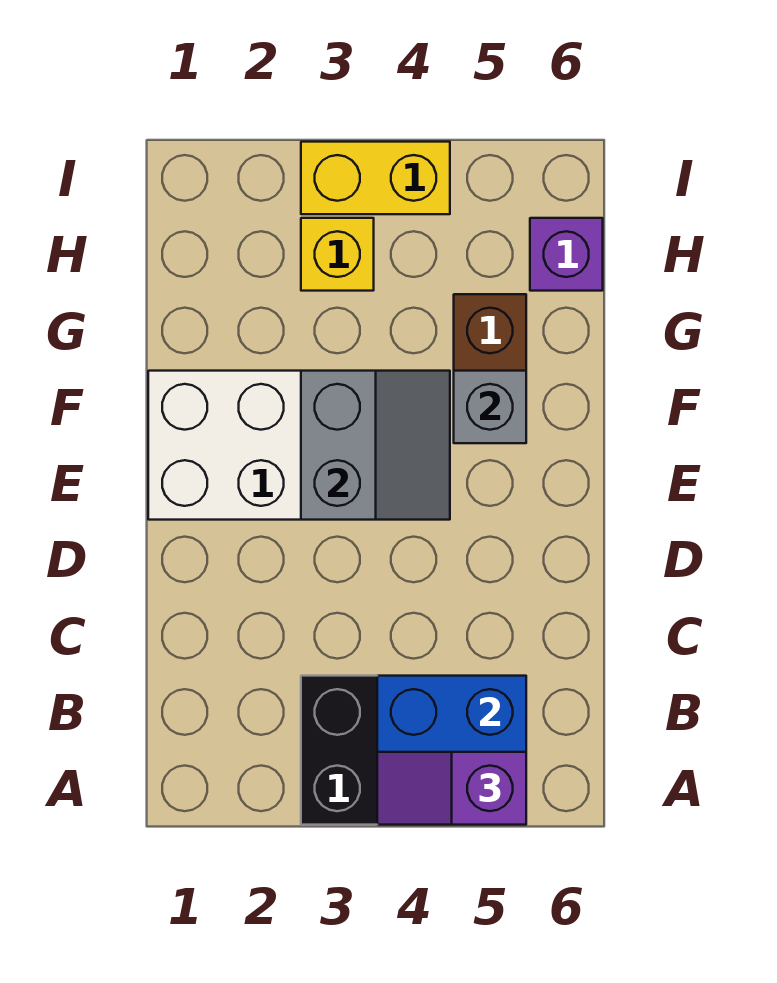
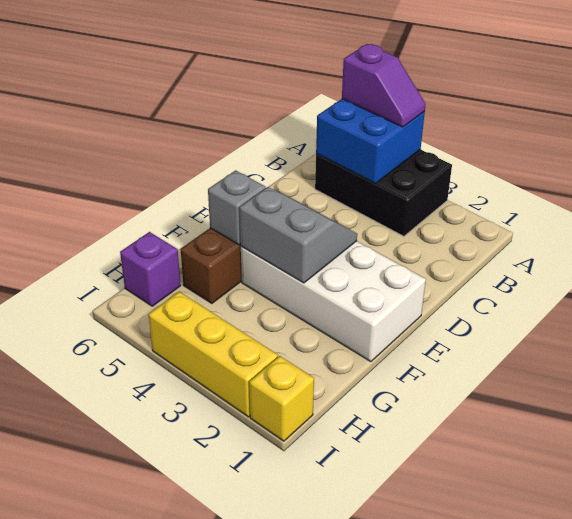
grey 2x2 slope [301,371,450,520] -> grey 2x2 slope turned to [239,187,357,283]
yellow 1x1 brick [301,218,374,291] -> yellow 1x1 brick moved to [249,356,314,441]
yellow 1x2 brick [301,142,450,214] -> yellow 1x3 brick [149,292,278,417]

